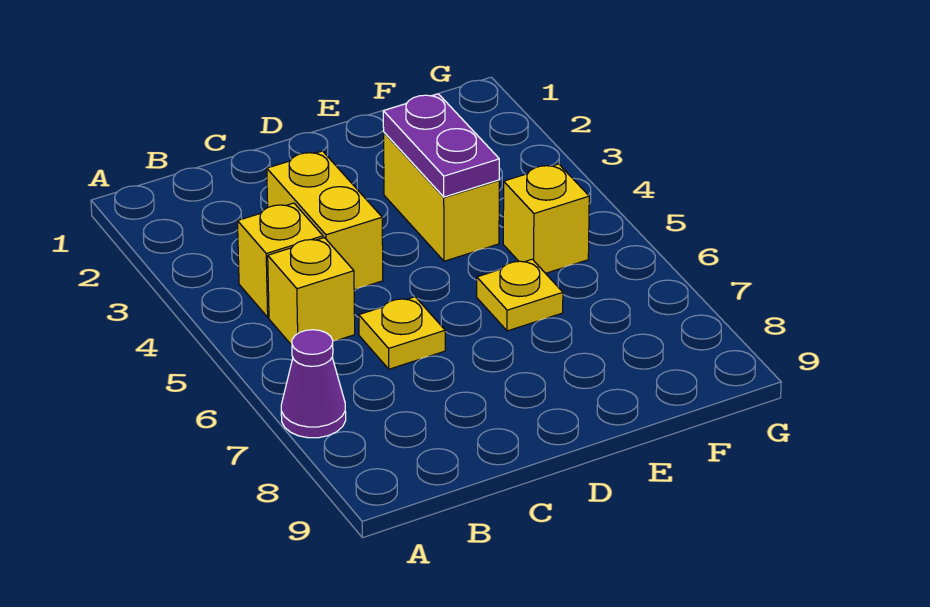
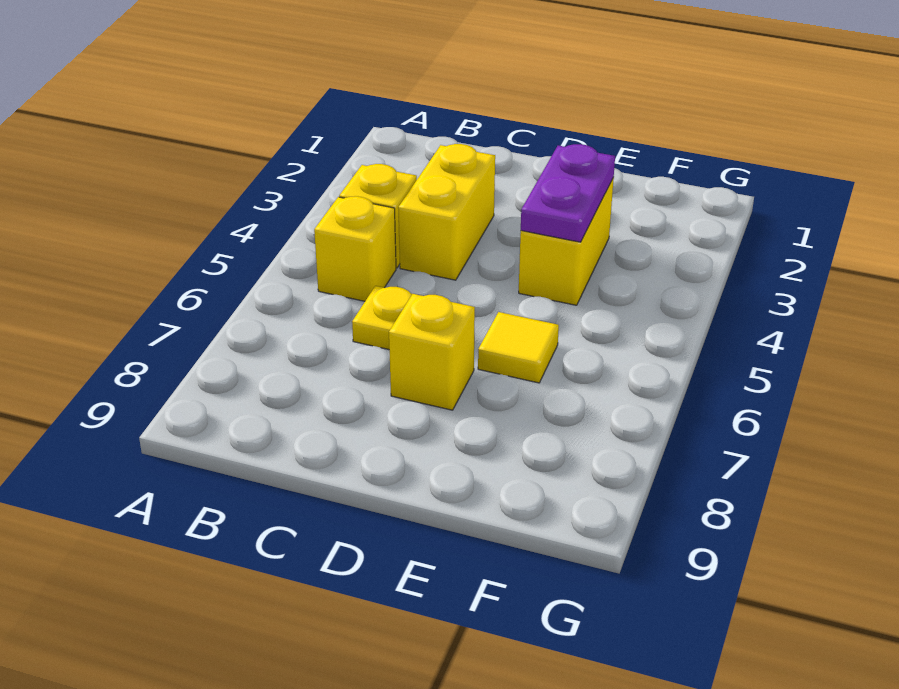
purple 1x1 cone [281,330,346,438] -> none
yellow 1x1 plate [477,259,563,331] -> yellow 1x1 tile [478,312,559,383]
yellow 1x1 brick [503,164,589,273] -> yellow 1x1 brick moved to [389,294,475,410]

